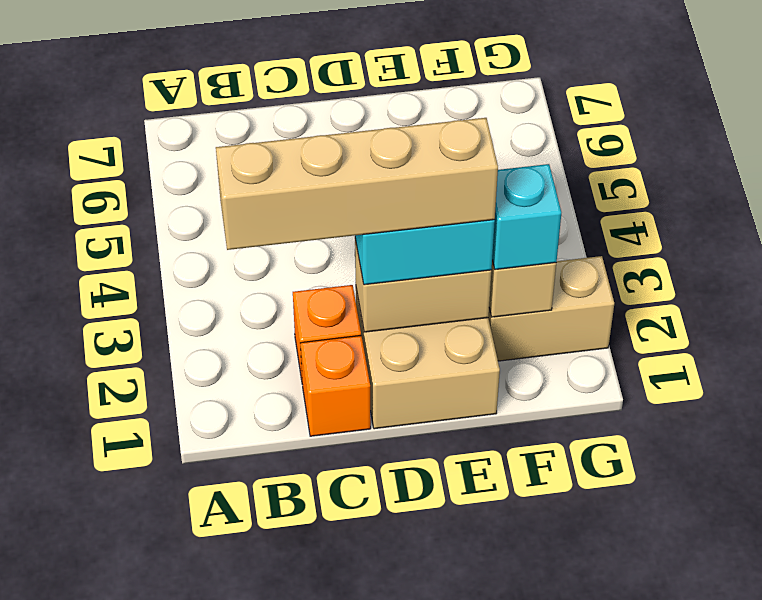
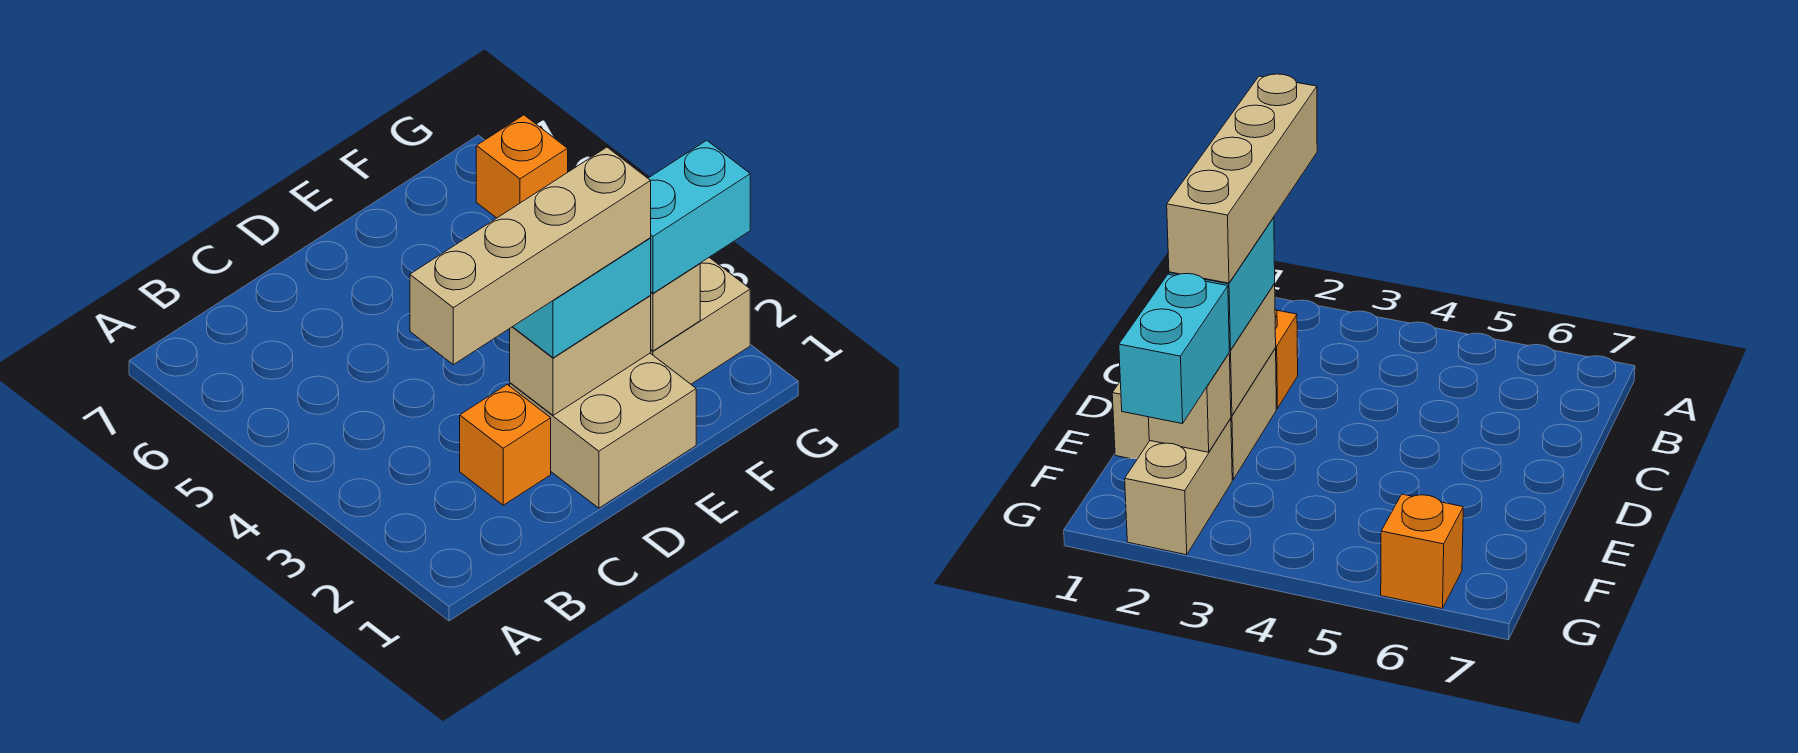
orange 1x1 brick [300,336,371,436] -> orange 1x1 brick moved to [476,115,568,218]
cyan 1x1 brick [492,164,561,270] -> cyan 1x2 brick [648,140,750,293]

